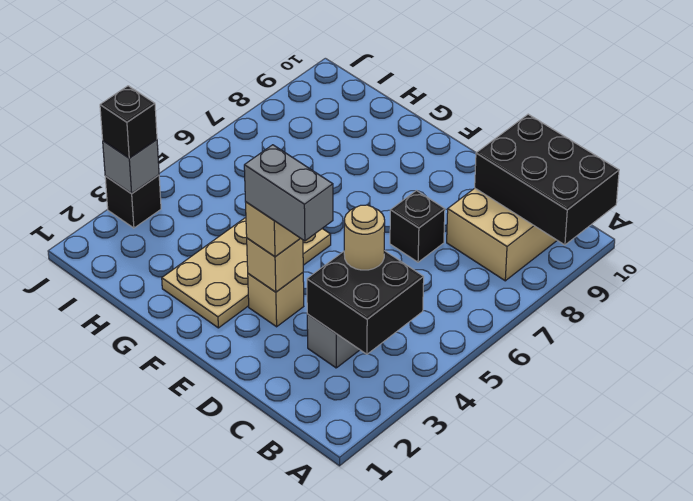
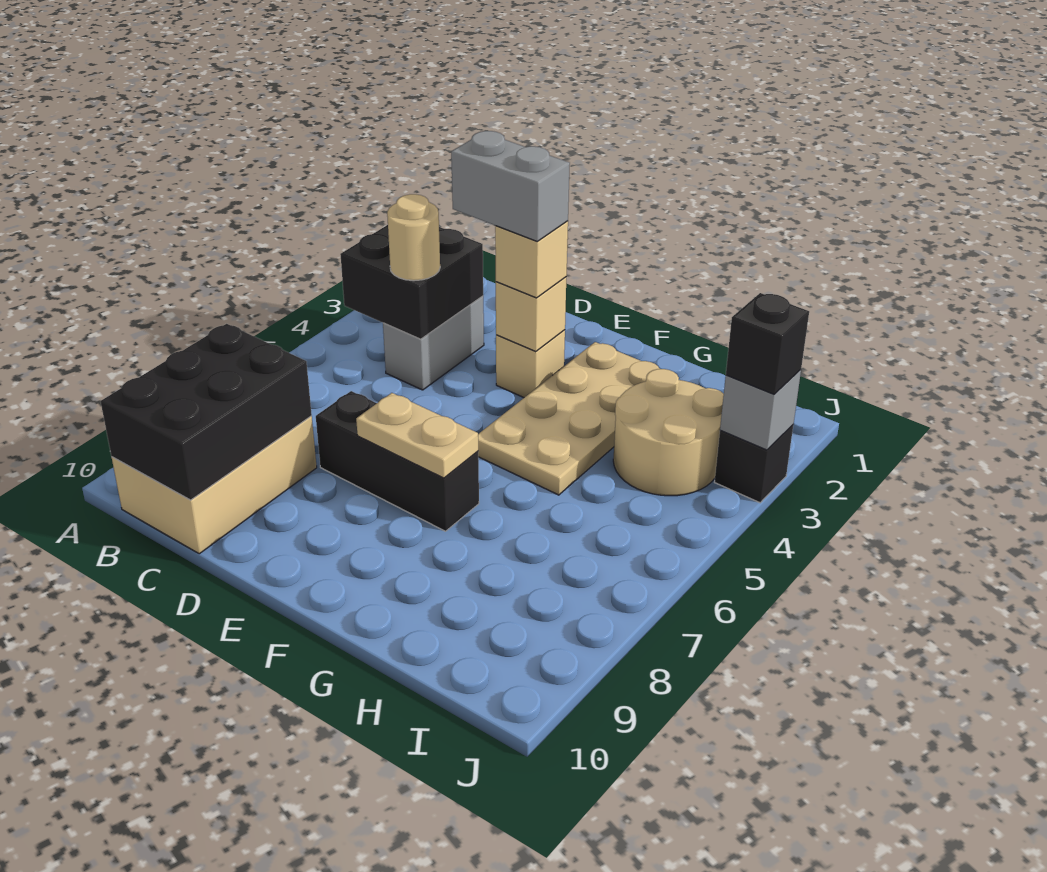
black 2x3 brick [475,114,619,245] -> black 2x3 brick turned to [101,324,312,500]
black 1x1 brick [390,191,445,262] -> black 1x3 brick [316,391,479,531]
none -> tan 1x2 plate [356,393,478,478]
none -> tan 2x2 round brick [613,369,724,496]

